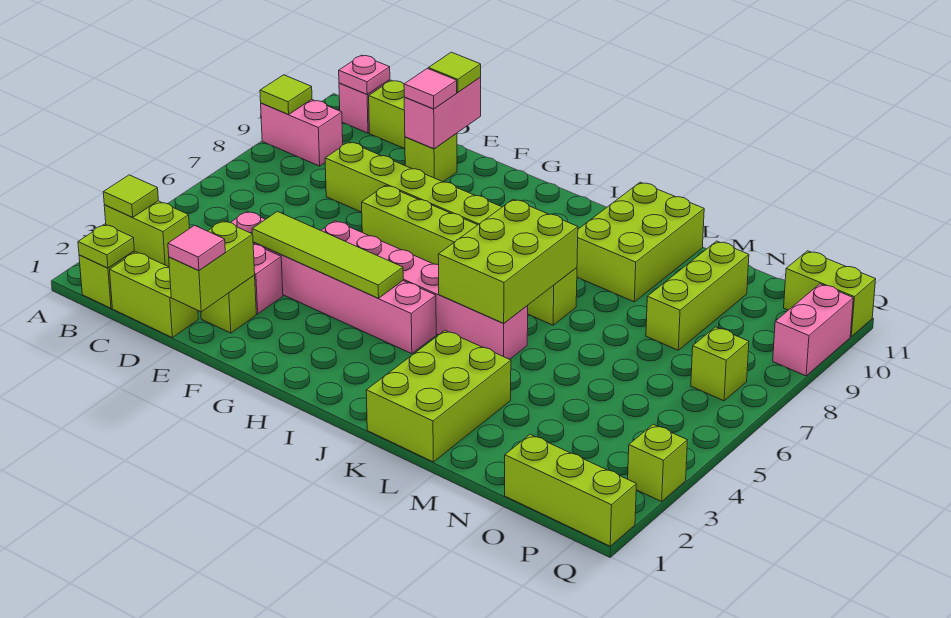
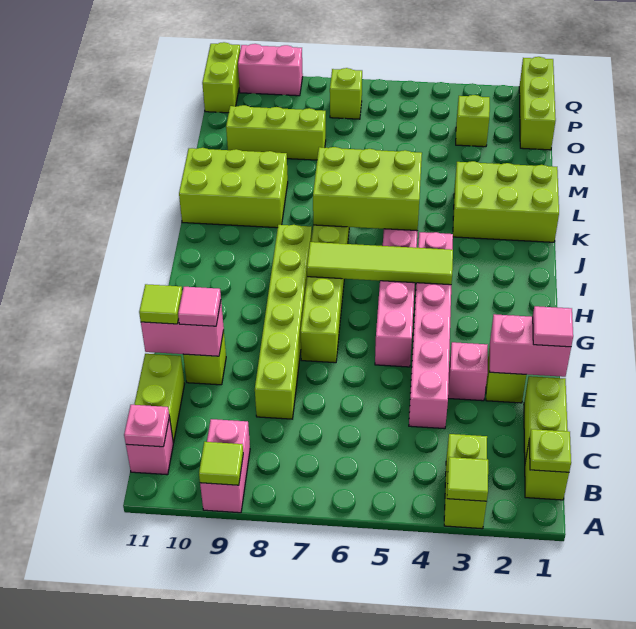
lime 1x2 brick [169,221,255,312] -> pink 1x2 brick [490,314,571,377]
lime 1x4 tile [252,211,403,298] -> lime 1x4 tile turned to [307,242,453,285]
lime 1x1 brick [628,424,687,501] -> lime 1x1 brick moved to [456,95,490,147]

